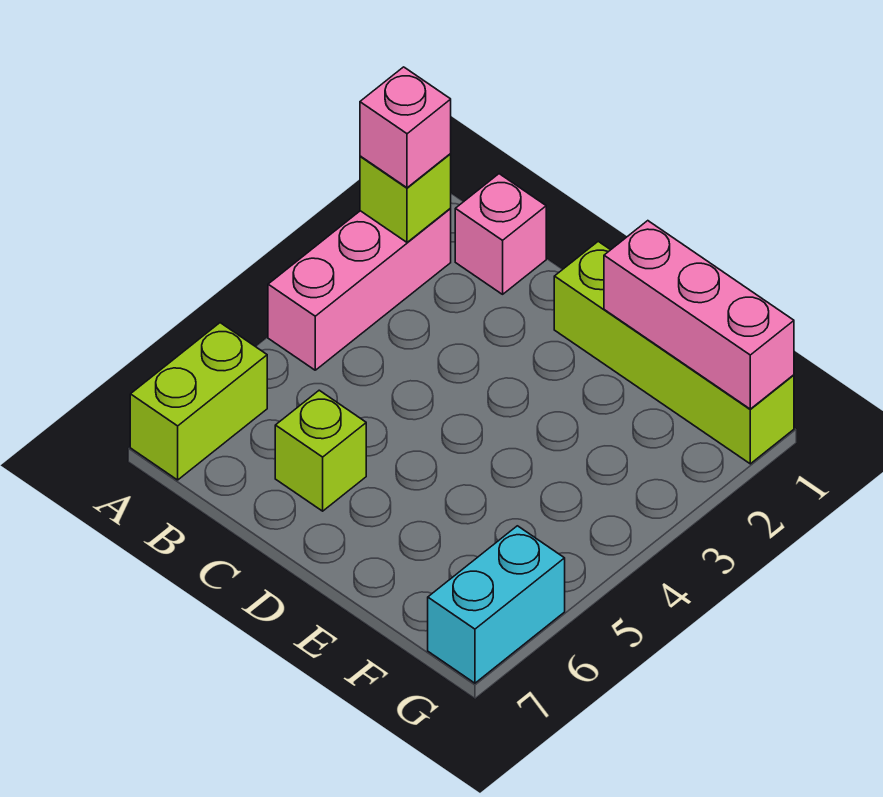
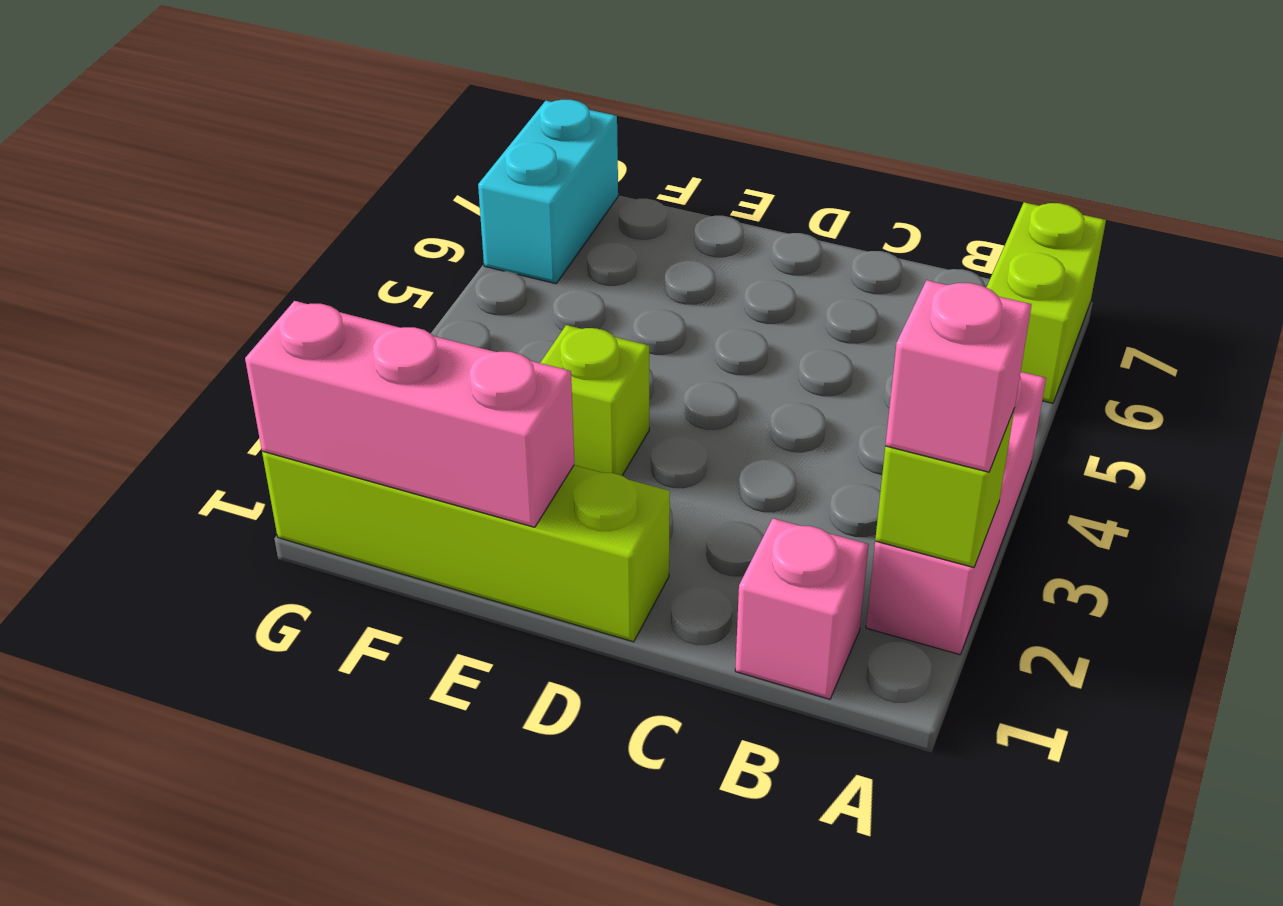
lime 1x1 brick [275,390,366,511] -> lime 1x1 brick moved to [540,325,649,476]

